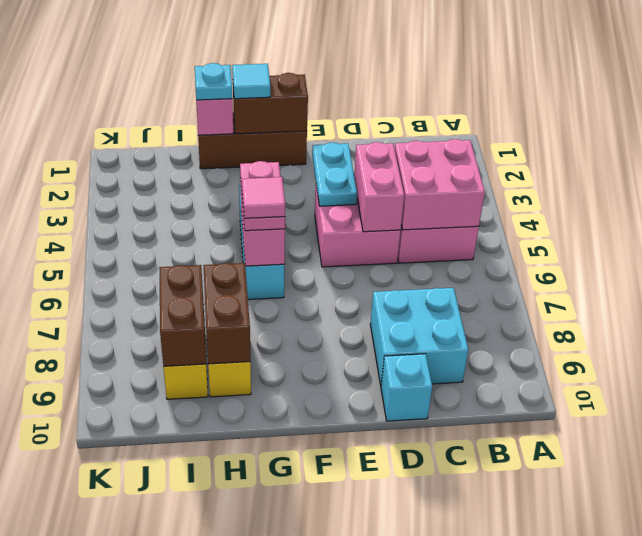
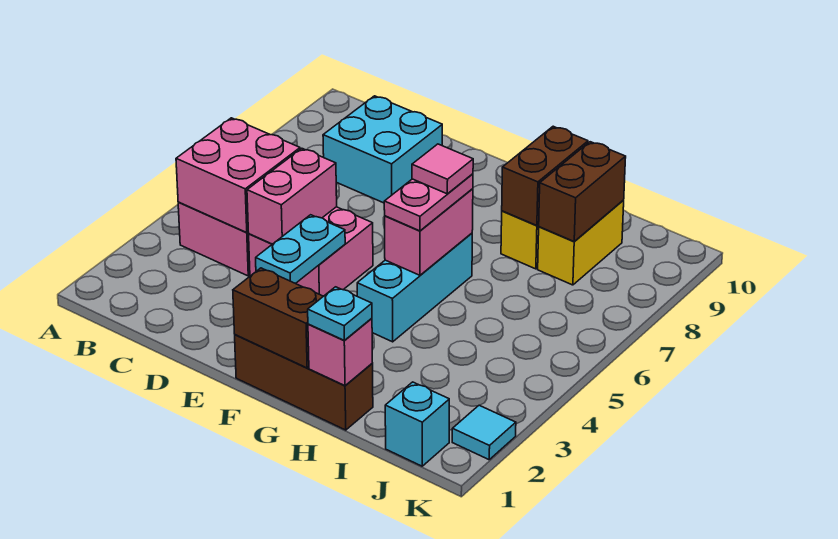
cyan 1x1 brick [381,354,432,421] -> cyan 1x1 brick moved to [385,382,449,466]
cyan 1x1 tile [232,64,270,99] -> cyan 1x1 tile moved to [452,405,516,460]

